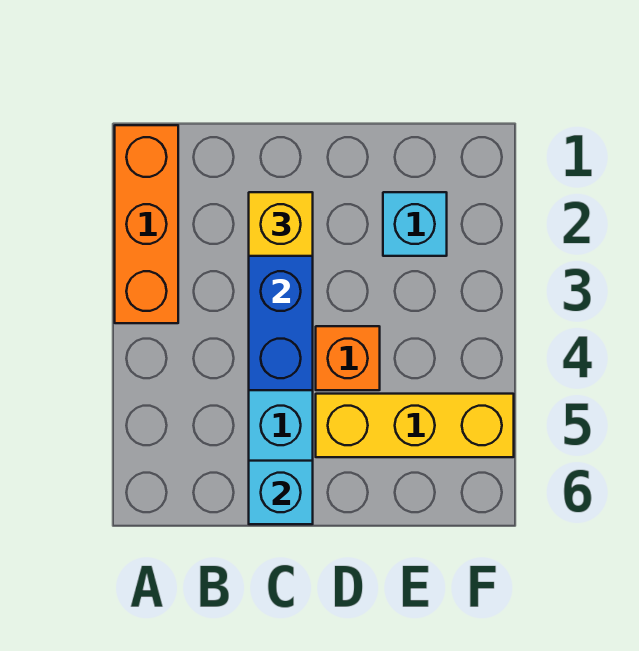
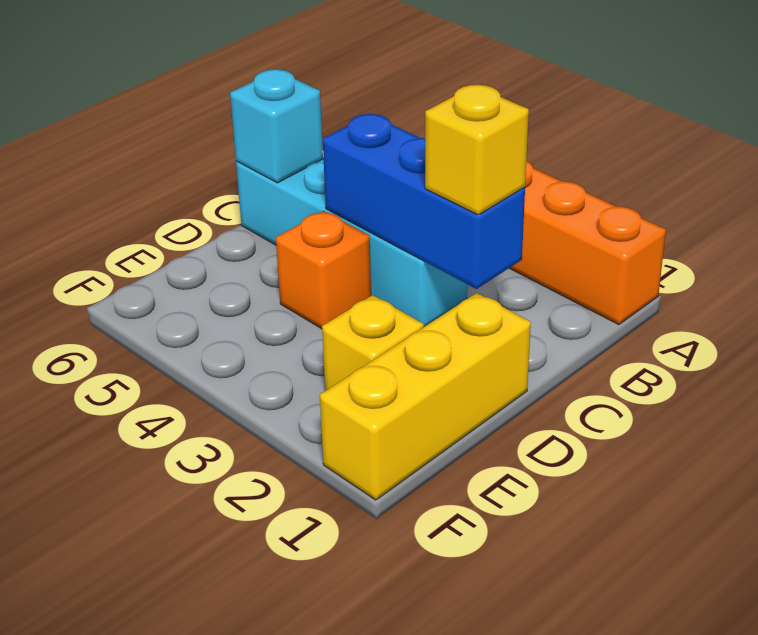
yellow 1x3 brick [316,394,514,457] -> yellow 1x3 brick moved to [320,293,531,500]
cyan 1x1 brick [383,192,447,256] -> yellow 1x1 brick [322,295,424,391]

